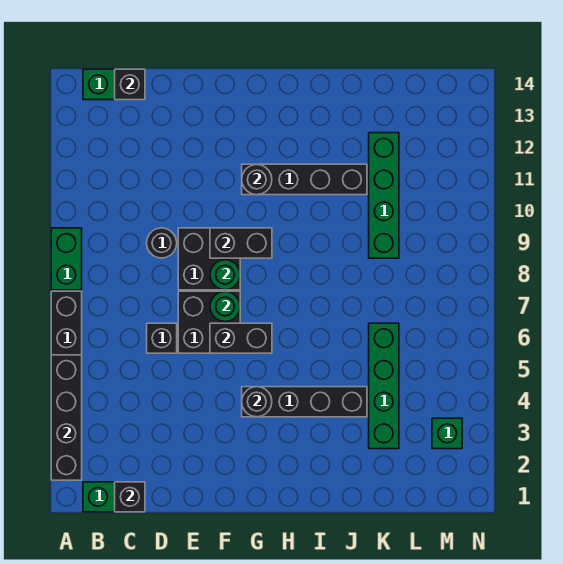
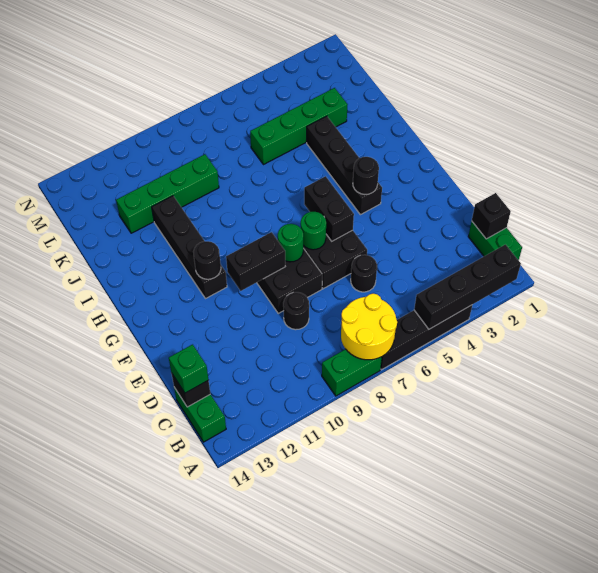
none -> yellow 2x2 round brick [341,294,397,360]
black 1x1 brick [147,323,177,353] -> black 1x1 round brick [351,255,377,292]
black 1x2 brick [210,228,272,258] -> black 1x2 brick turned to [226,232,285,291]
green 1x1 brick [432,418,462,449] -> green 1x1 brick moved to [169,345,208,393]

